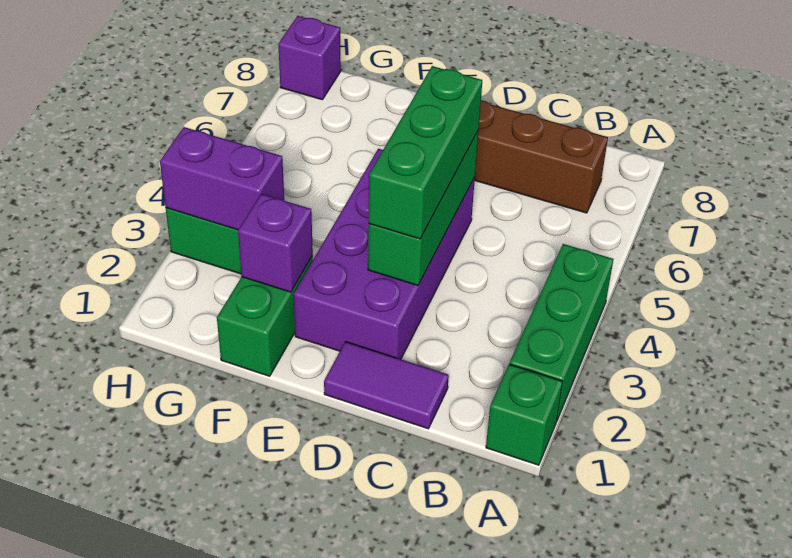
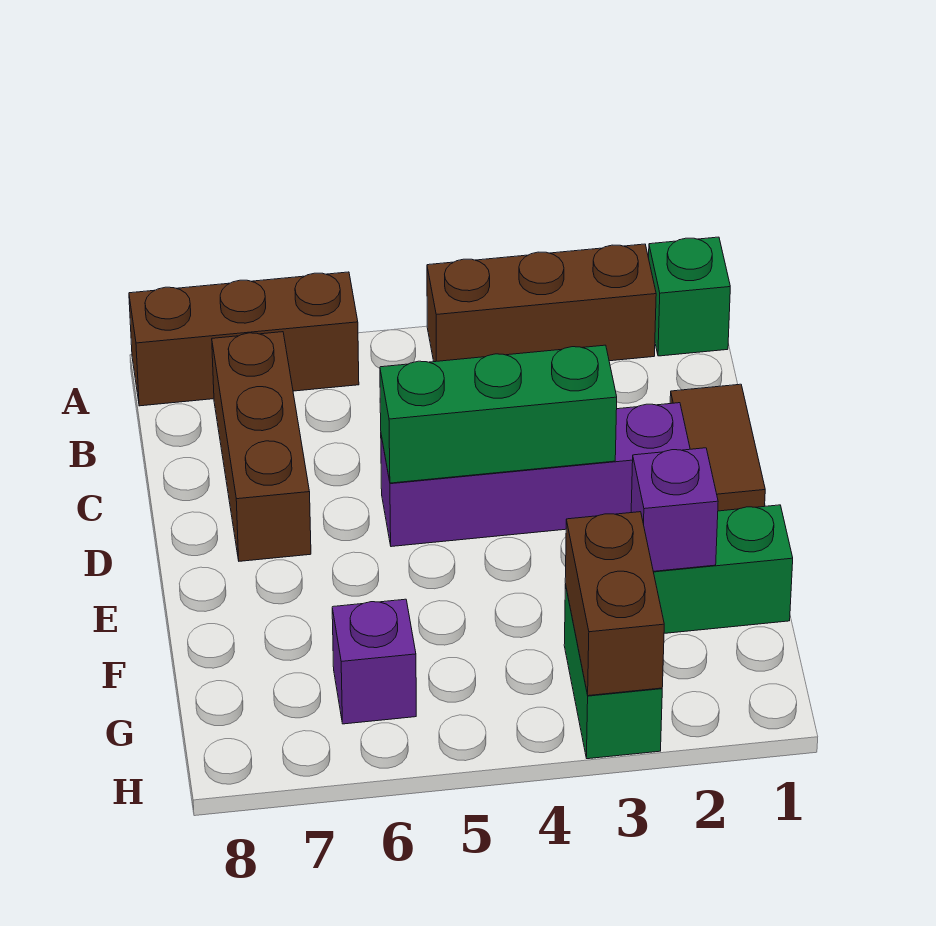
green 1x3 brick [510,244,613,421] -> brown 1x3 brick [427,244,656,362]
none -> brown 1x3 brick [129,272,359,406]
purple 1x2 tile [324,342,449,429] -> brown 1x2 tile [670,384,765,511]
purple 2x4 brick [293,149,475,359] -> purple 1x4 brick [381,403,690,547]
green 1x3 brick [369,66,482,239] -> none
purple 1x2 brick [160,127,284,230] -> brown 1x2 brick [565,512,664,696]
purple 1x1 brick [278,16,341,100] -> purple 1x1 brick moved to [332,599,416,724]

